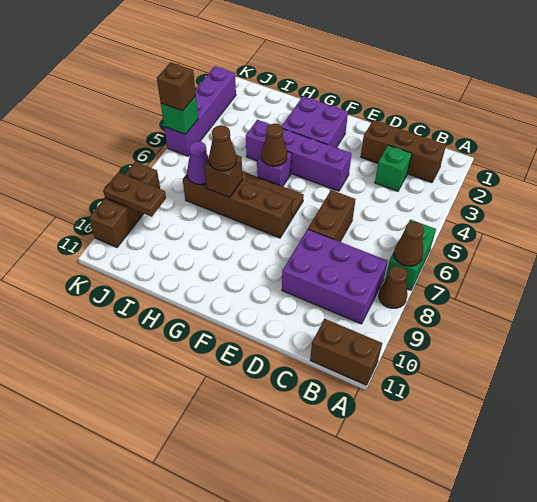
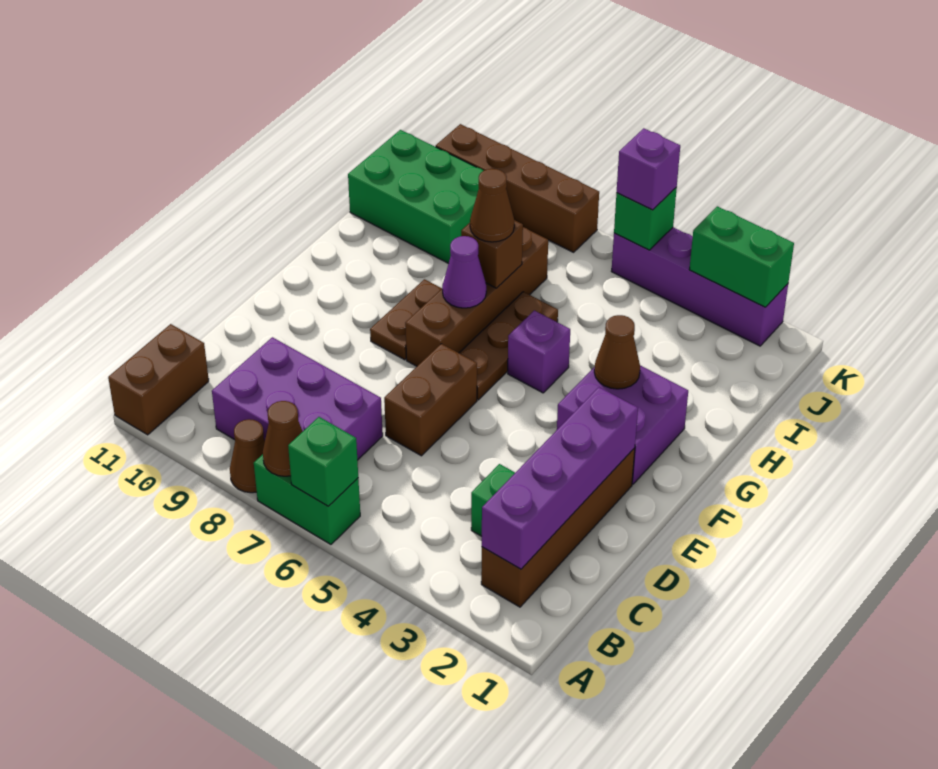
none -> green 1x1 brick [288,417,358,506]
brown 1x3 brick [361,120,446,183] -> brown 1x4 brick [481,448,635,607]
purple 2x3 brick [282,229,387,324] -> purple 2x3 brick turned to [212,337,383,460]
brown 1x2 brick [308,190,355,242] -> brown 1x2 brick turned to [384,344,477,456]
purple 1x4 brick [246,120,352,191] -> purple 1x4 brick moved to [482,387,638,569]
brown 1x1 cone [262,124,287,166] -> brown 1x1 cone moved to [594,315,640,389]
purple 1x1 cone [187,141,209,184] -> purple 1x1 cone moved to [442,236,486,308]
none -> green 2x3 brick [348,130,484,264]
brown 1x2 plate [103,172,166,217] -> brown 1x2 plate moved to [370,279,442,360]
none -> green 1x2 brick [689,206,794,307]
brown 1x1 brick [157,62,196,111] -> purple 1x1 brick [617,128,680,210]
brown 1x3 brick [89,162,160,247] -> brown 1x4 brick [436,124,599,252]

